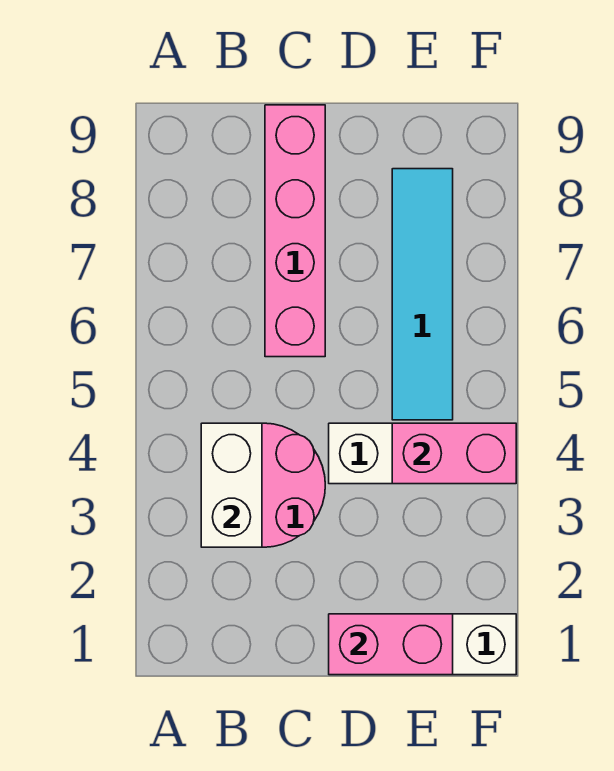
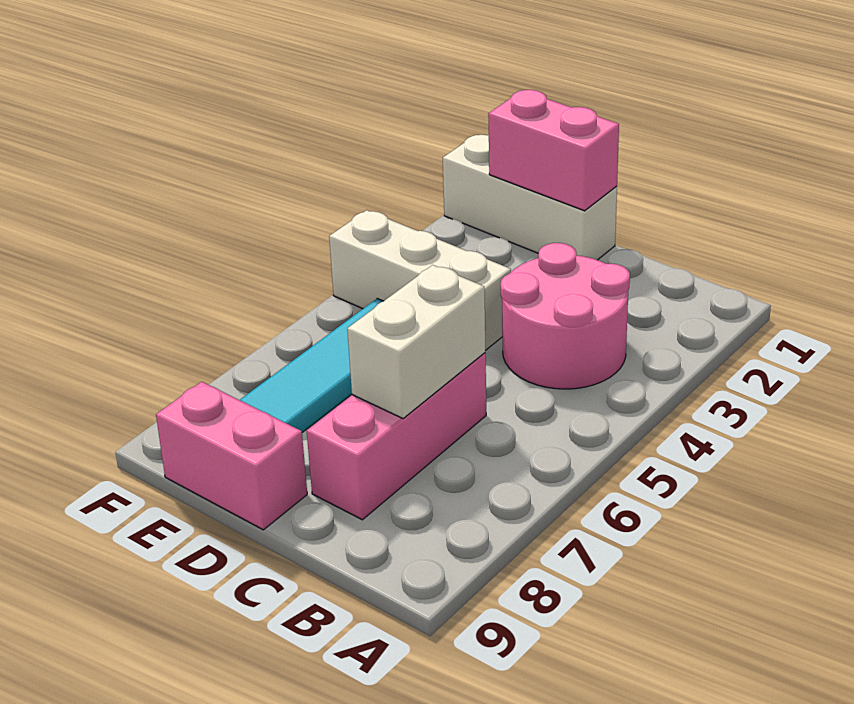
white 1x2 brick [201,423,262,547] -> white 1x2 brick moved to [347,265,485,419]
pink 1x4 brick [265,105,325,357] -> pink 1x3 brick [307,353,486,520]
pink 1x2 brick [392,423,516,484] -> pink 1x2 brick moved to [156,382,307,530]

